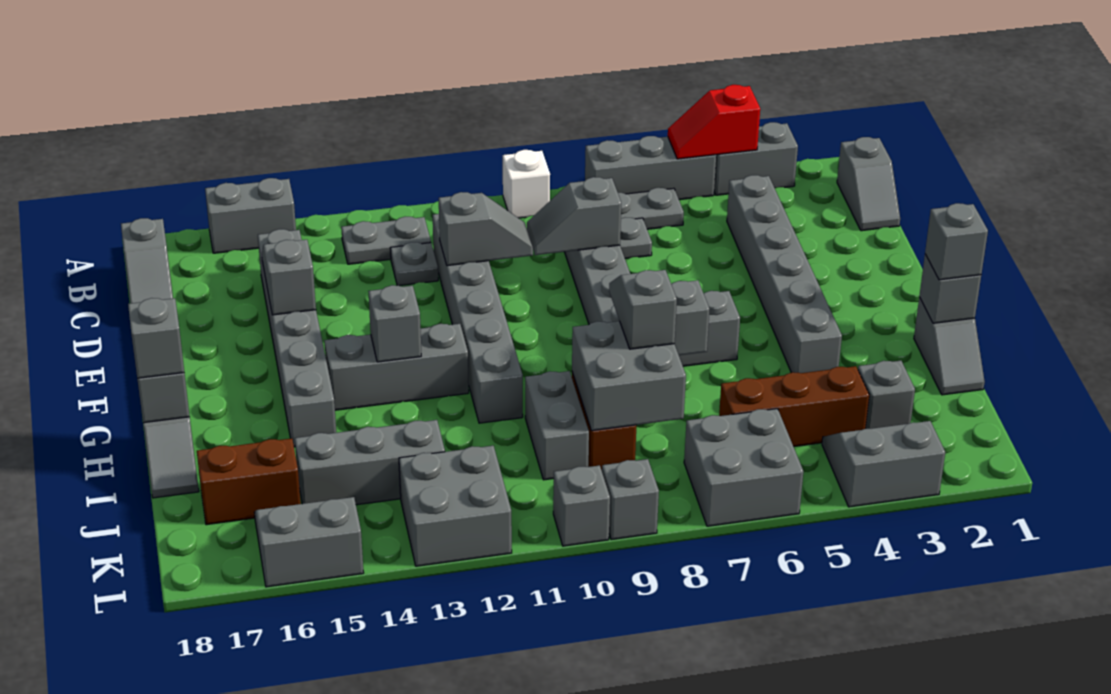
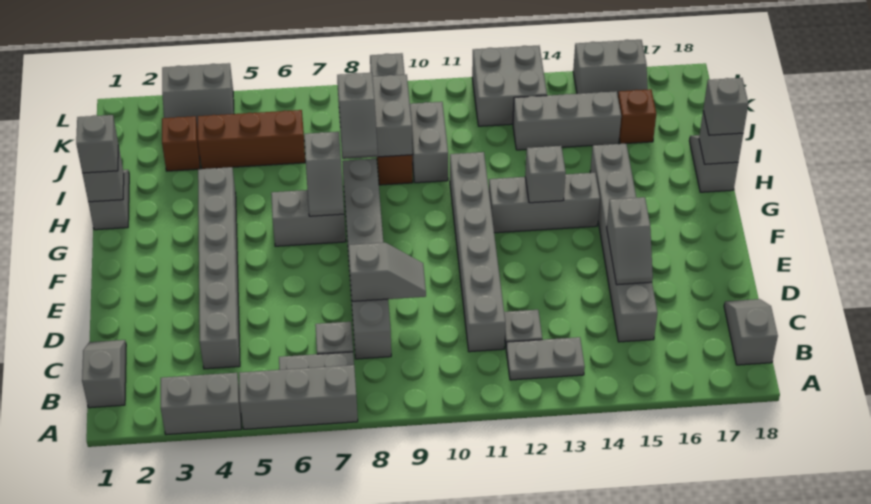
red 1x2 slope [668,85,760,159] -> none
white 1x1 brick [503,150,550,218] -> none
grey 1x2 brick [205,178,296,253] -> none
grey 1x2 slope [439,192,533,266] -> none
grey 1x1 brick [858,361,915,429] -> brown 1x1 brick [162,116,200,171]
brown 1x2 brick [197,438,301,525] -> brown 1x1 brick [618,89,656,144]
grey 2x2 brick [684,409,804,526] -> none
grey 1x1 brick [553,465,610,546] -> none

